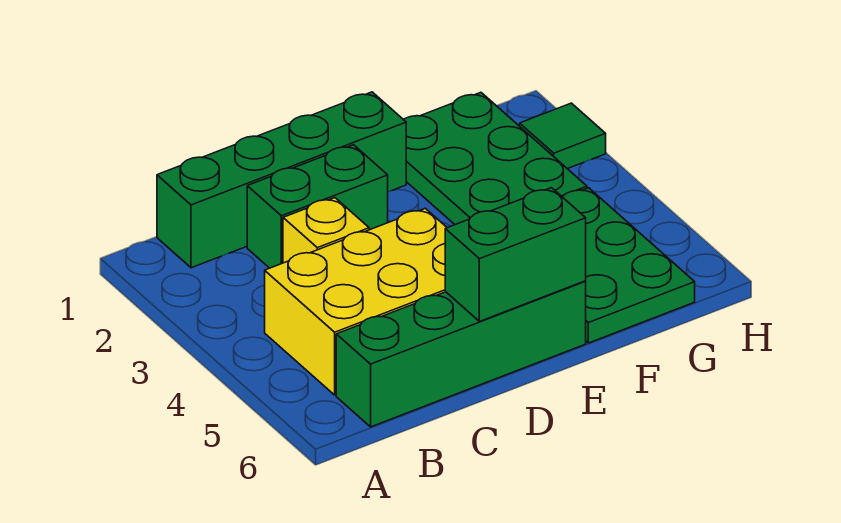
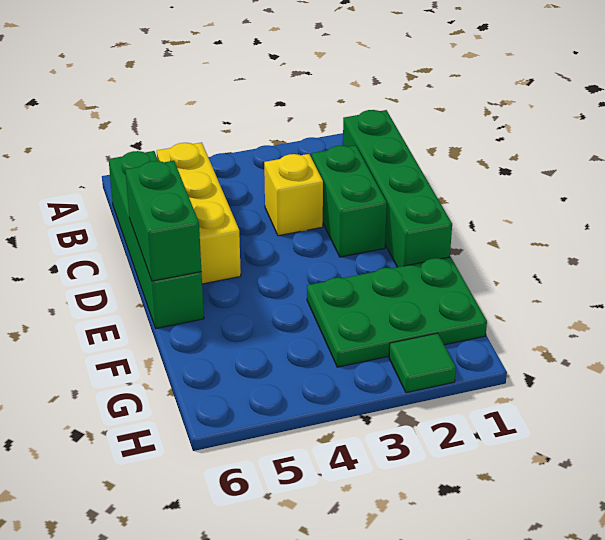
yellow 2x3 brick [265,208,447,395] -> yellow 1x3 brick [157,143,241,284]
green 2x3 plate [563,188,695,343] -> none

